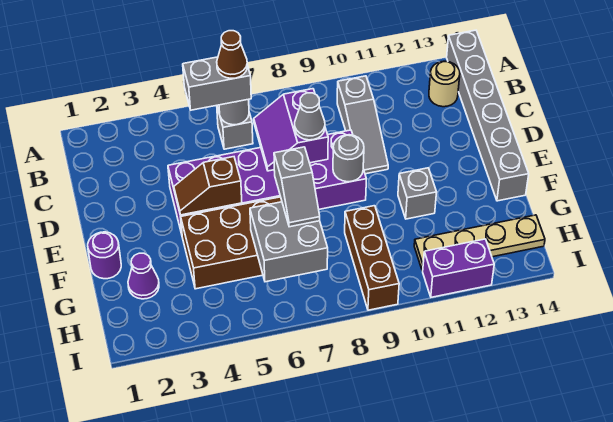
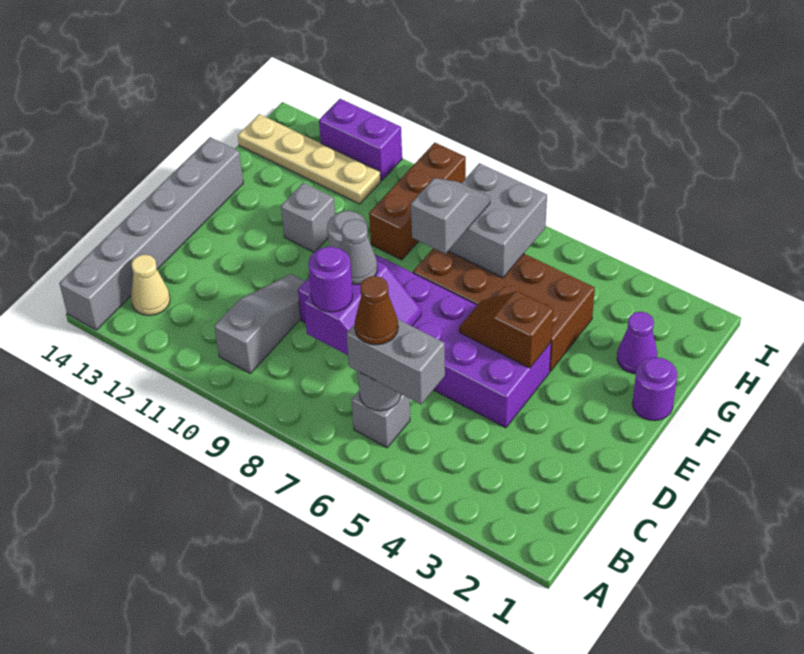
tan 1x1 round brick [429,61,460,107] -> tan 1x1 cone [131,255,170,315]
none -> purple 1x1 round brick [308,246,353,312]
brown 1x2 slope [174,157,242,215] -> brown 1x2 slope turned to [459,291,553,368]

